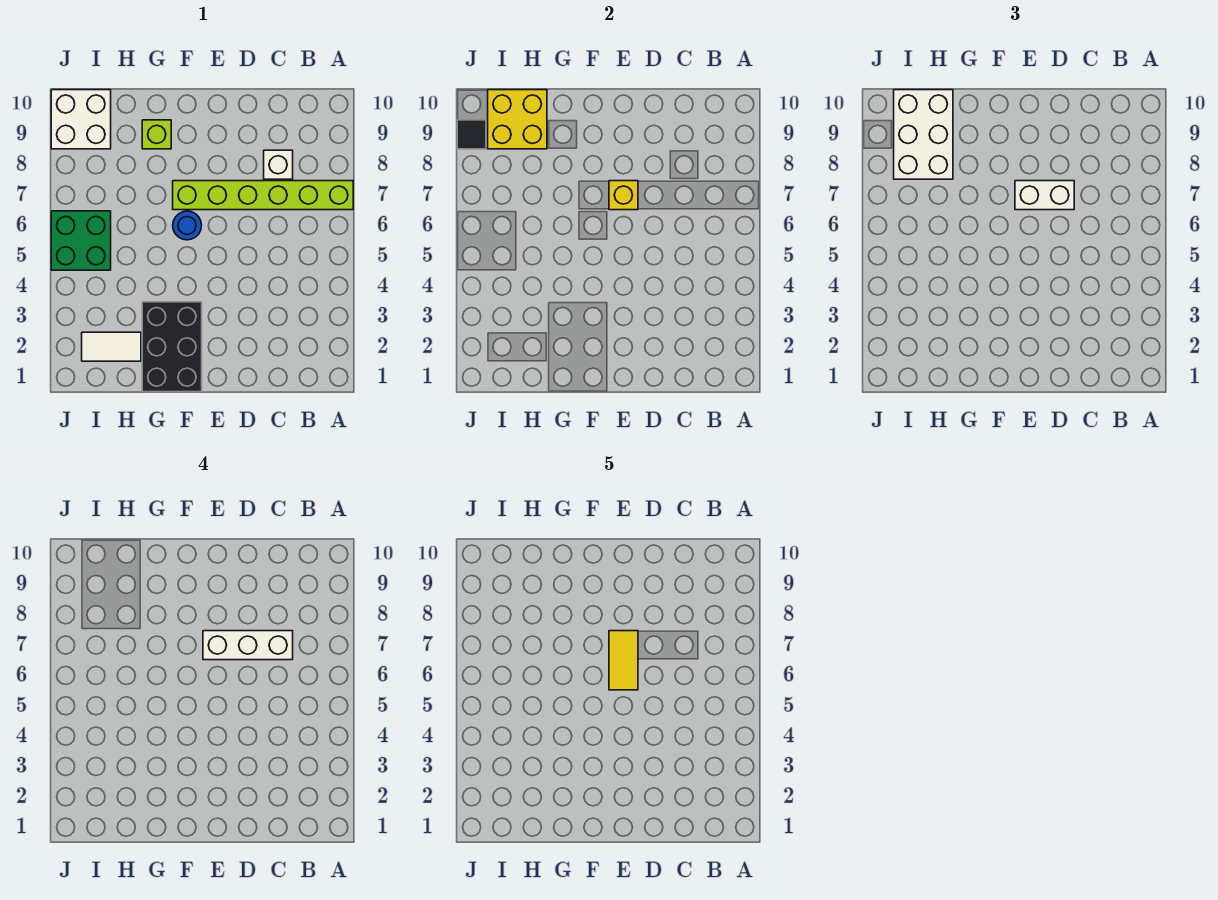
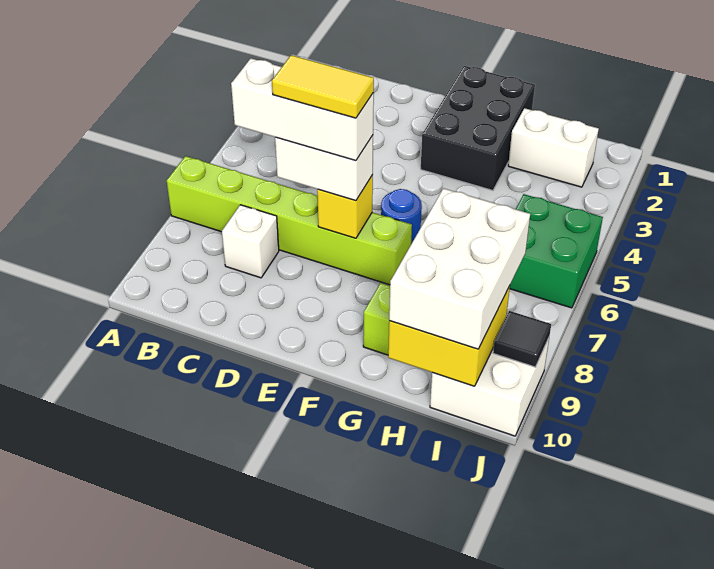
yellow 1x2 tile [609,631,638,690] -> yellow 1x2 tile turned to [272,55,374,118]
white 1x2 tile [82,332,141,361] -> white 1x2 brick [508,108,599,187]

